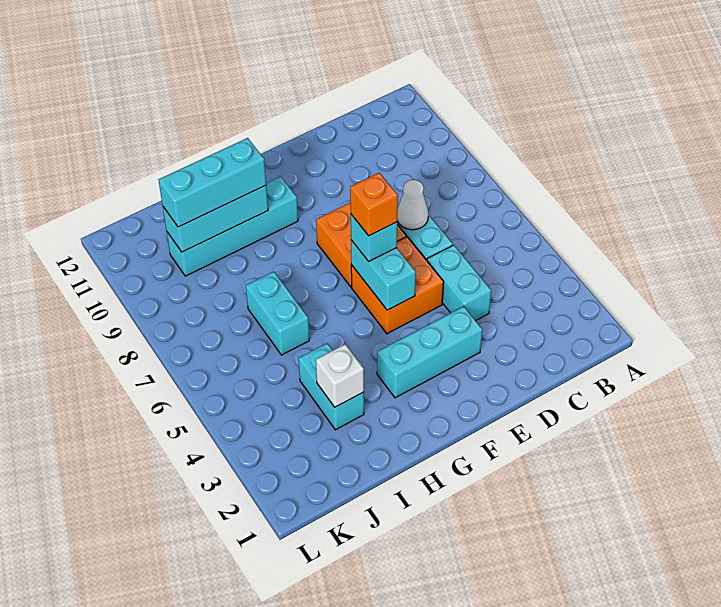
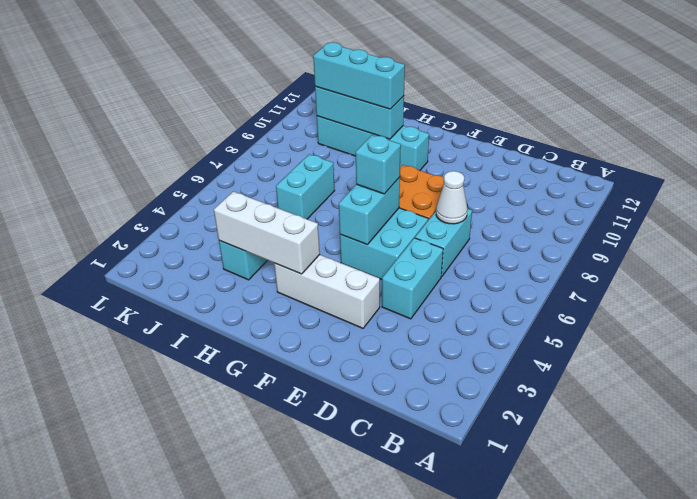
cyan 1x3 brick [377,306,482,398] -> white 1x3 brick [274,255,380,328]
orange 2x2 brick [351,237,444,334] -> cyan 2x2 brick [340,208,428,279]
orange 1x1 brick [350,173,398,236] -> none
white 1x1 brick [316,344,364,407] -> white 1x3 brick [214,191,320,274]

